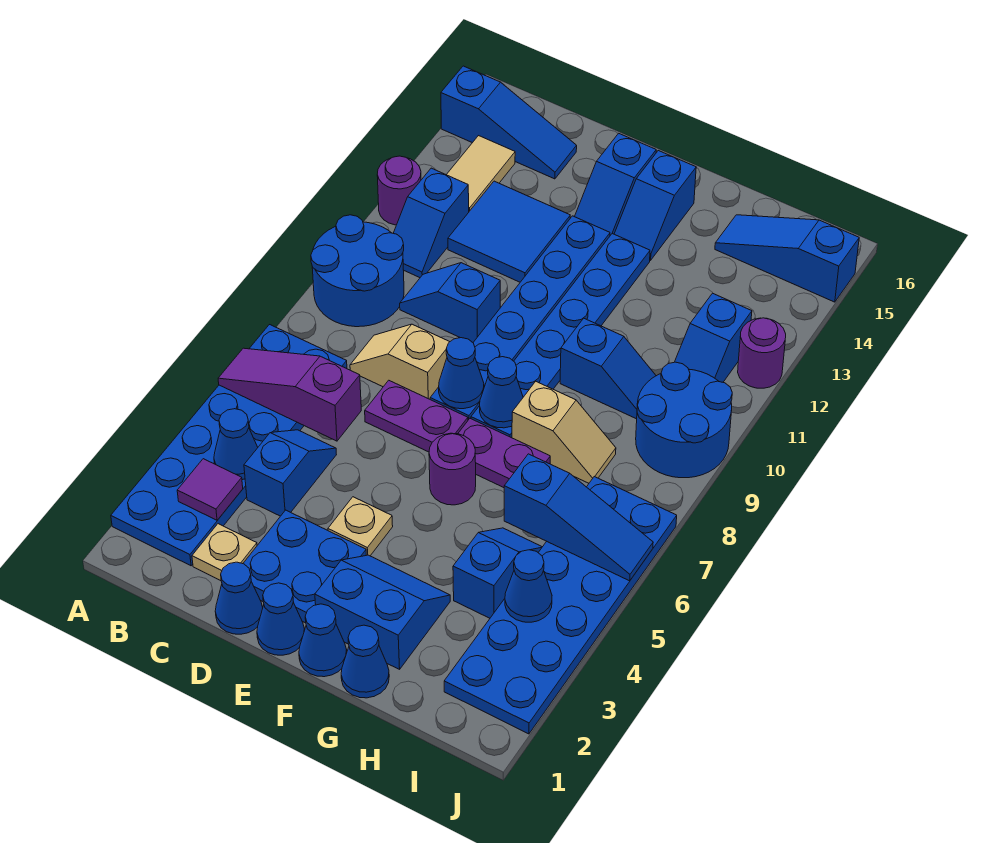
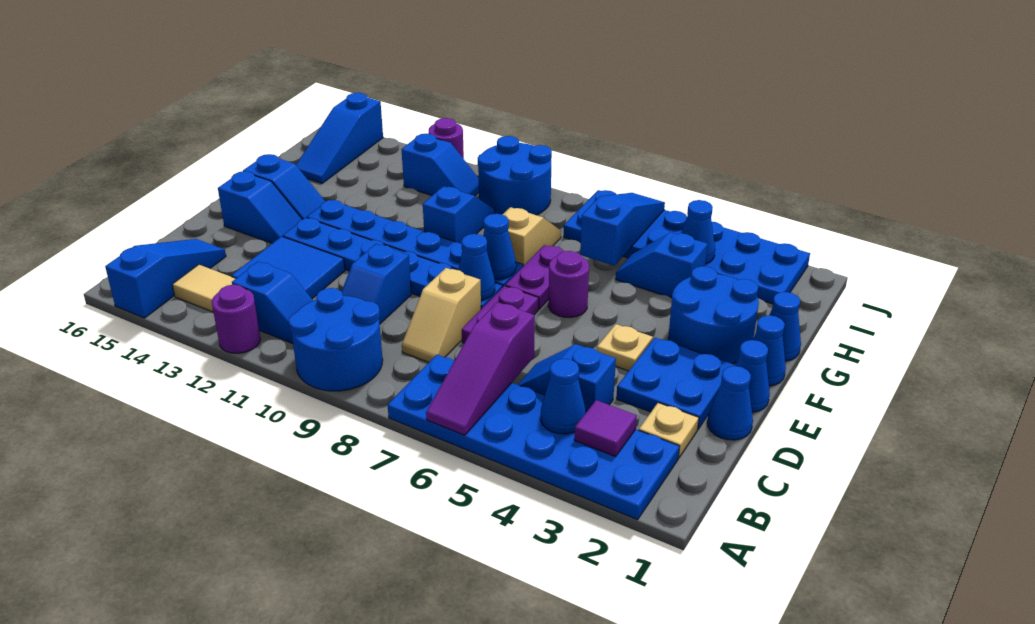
blue 2x2 slope [315,555,450,669] -> blue 2x2 round brick [668,266,759,364]

